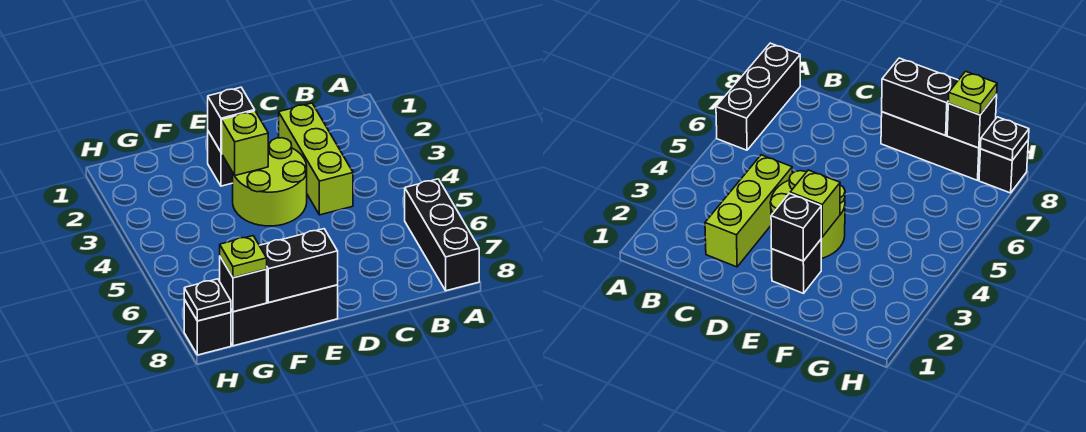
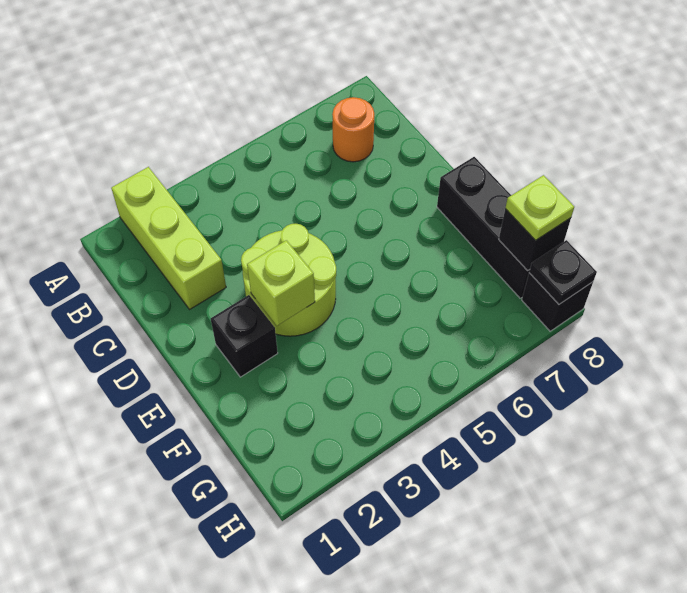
black 1x3 brick [405,179,479,291] -> none
none -> orange 1x1 round brick [332,97,374,162]
lime 1x3 brick [279,103,353,215] -> lime 1x3 brick turned to [111,167,226,309]
black 1x1 brick [208,87,255,152] -> none
black 1x2 brick [259,229,338,303] -> none

